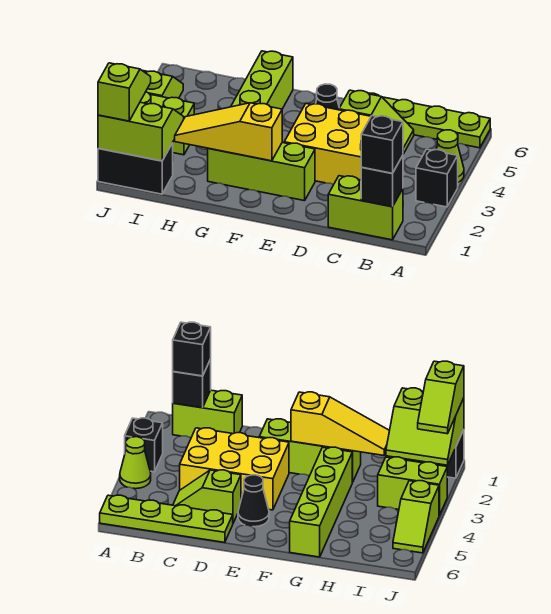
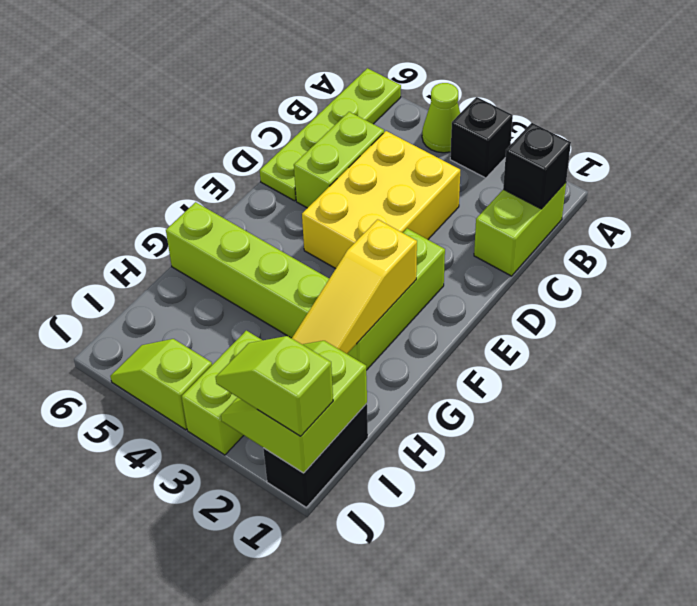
black 1x1 brick [361,116,403,173] -> none
lime 1x2 slope [339,90,414,154] -> lime 1x2 brick [294,112,384,208]
black 1x1 cone [316,84,339,110] -> none

